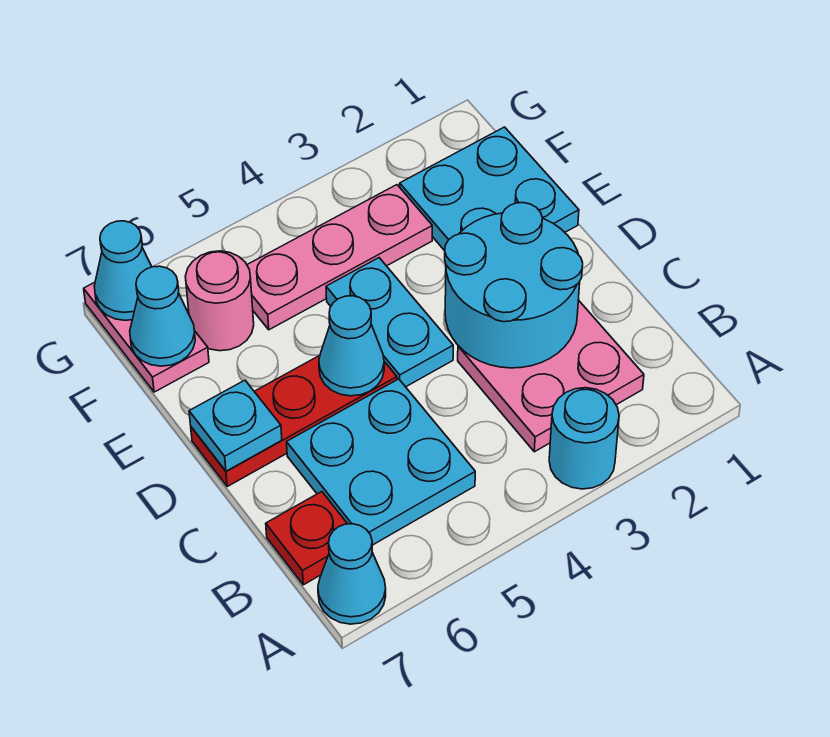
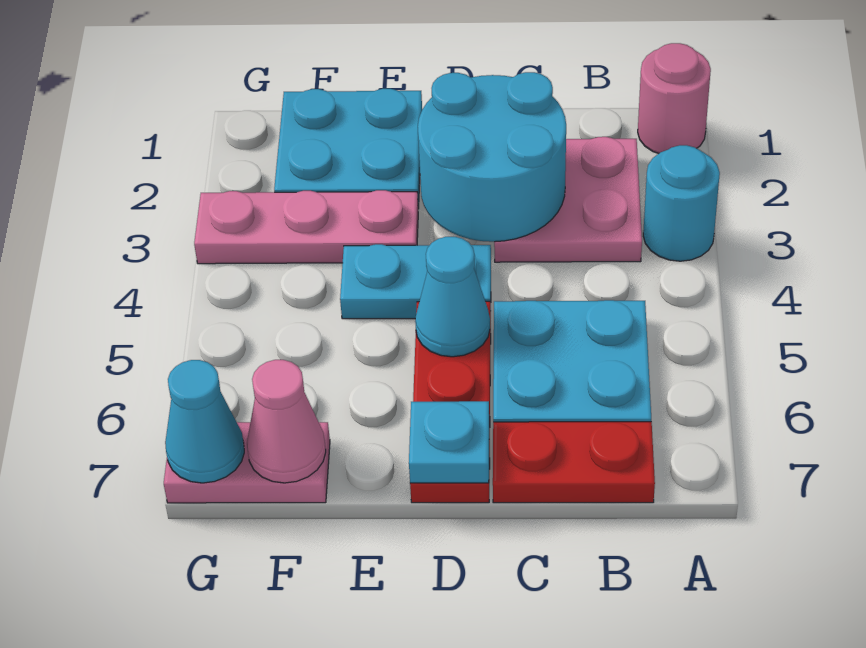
cyan 1x1 cone [318,524,386,624] -> none
red 1x1 plate [266,492,347,585] -> red 1x2 plate [493,422,655,503]
pink 1x3 plate [247,185,432,330] -> pink 1x3 plate turned to [194,190,418,264]
pink 1x1 round brick [185,251,254,351] -> pink 1x1 round brick moved to [638,43,711,153]
cyan 1x1 cone [130,266,195,366] -> pink 1x1 cone [247,360,326,483]

